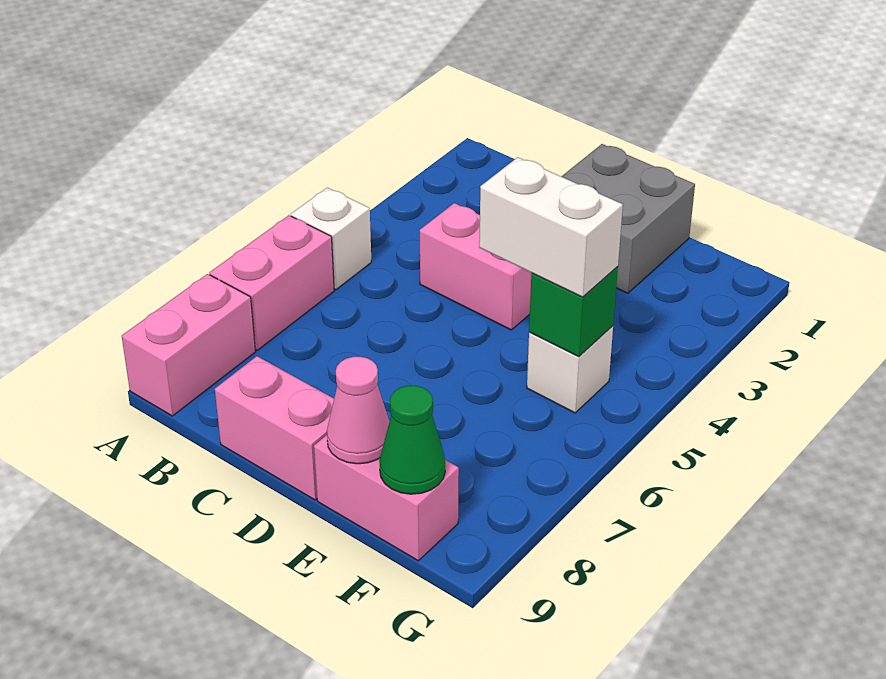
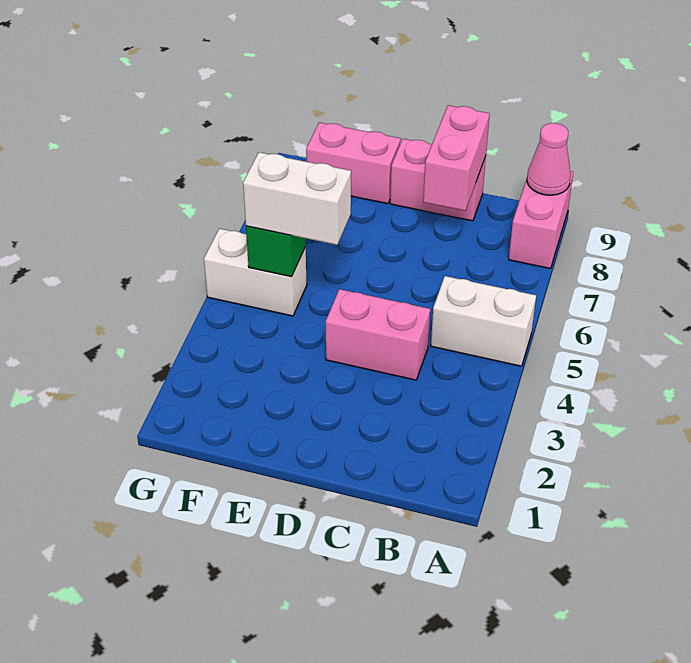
white 1x1 brick [291,188,371,290] -> white 1x2 brick [431,276,536,366]
pink 1x2 brick [210,215,334,350] -> pink 1x2 brick moved to [423,105,490,211]
grey 2x2 brick [561,144,695,293] -> none
pink 1x1 cone [327,357,389,464] -> pink 1x1 cone moved to [527,123,571,195]
white 1x1 brick [527,326,613,413] -> white 1x2 brick [204,229,307,316]
green 1x1 cone [379,386,445,494] -> none

